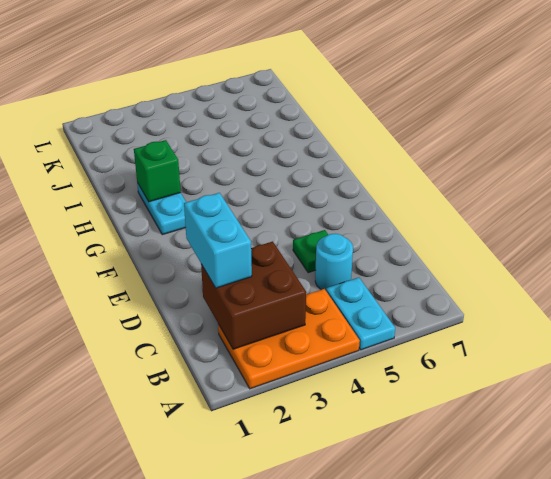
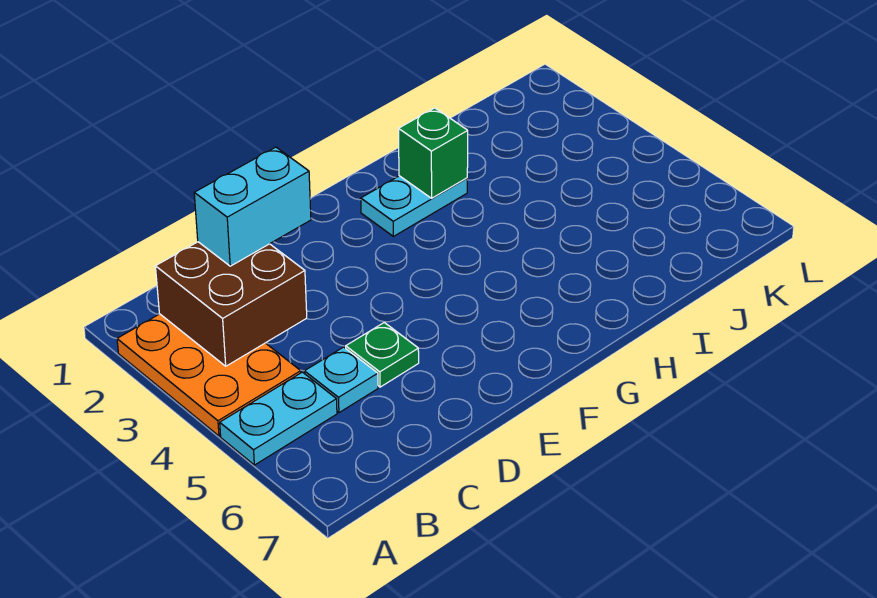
cyan 1x1 round brick [315,234,353,290] -> cyan 1x1 plate [304,347,378,413]

